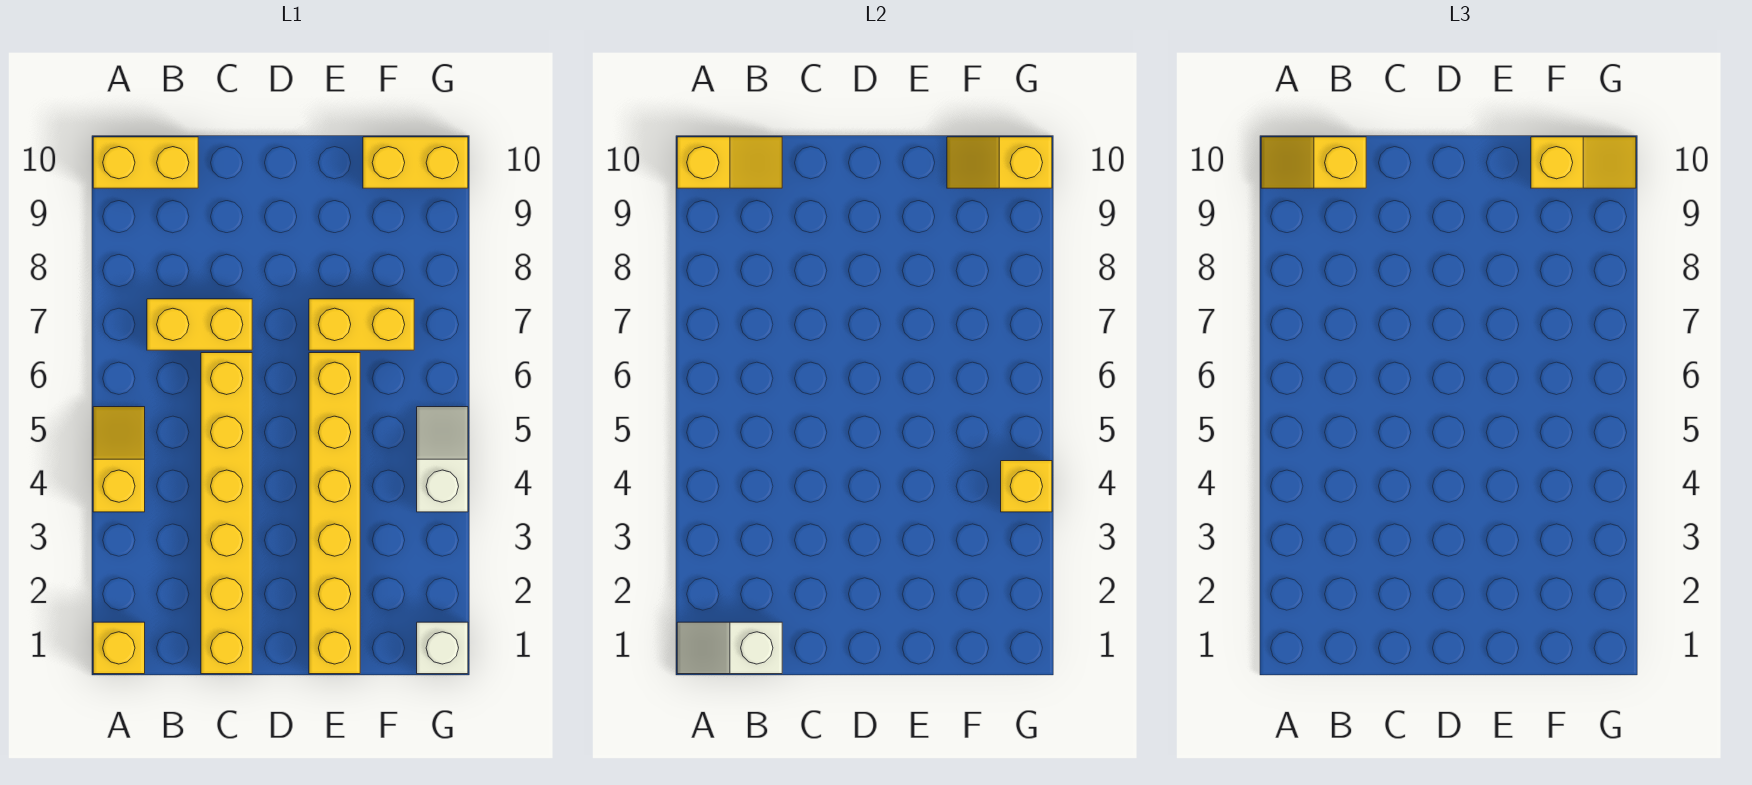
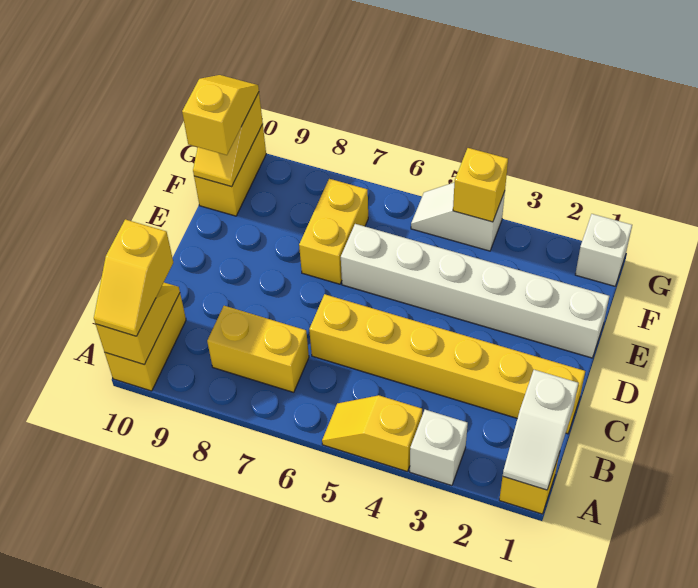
none -> white 1x1 brick [410,410,468,486]
yellow 1x2 brick [147,299,252,350] -> yellow 1x2 brick turned to [207,306,309,392]
yellow 1x6 brick [309,353,360,674] -> white 1x6 brick [341,224,609,358]

